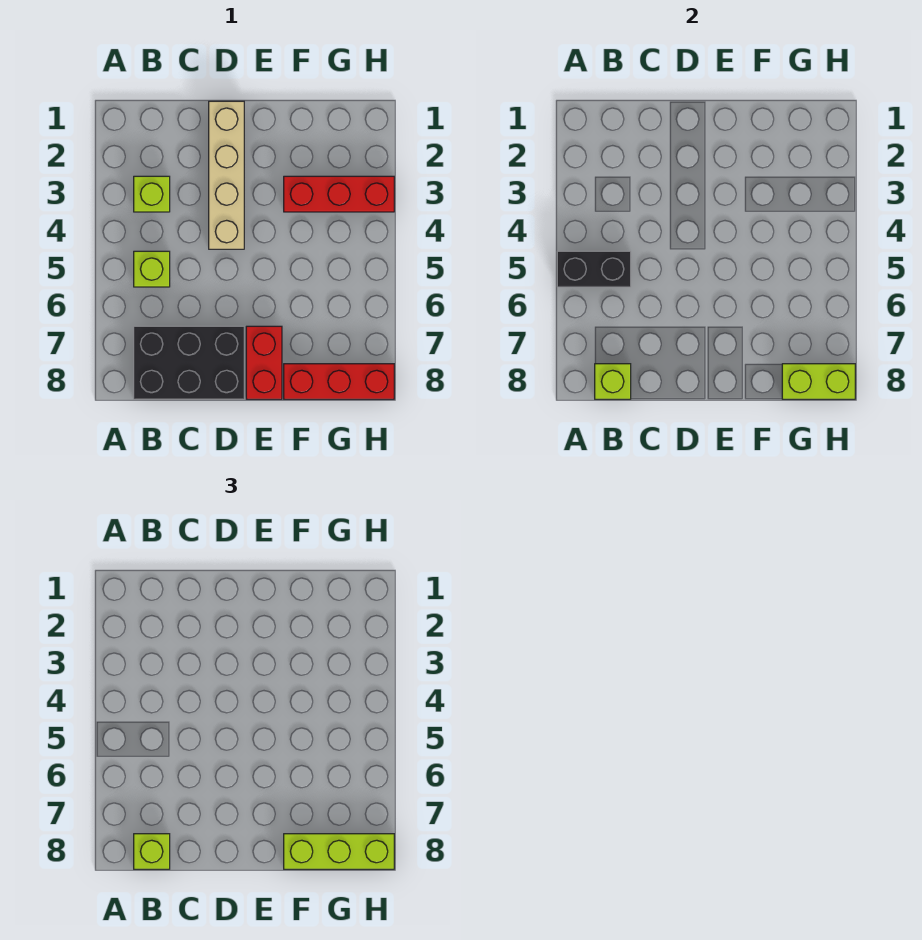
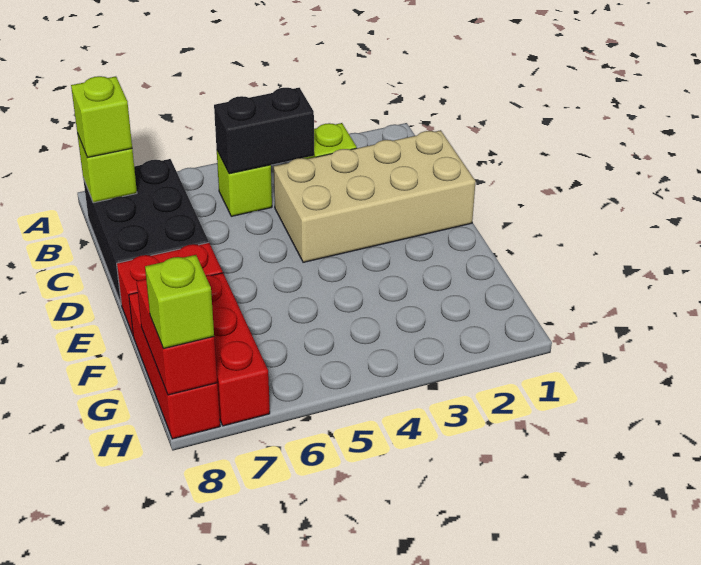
black 1x2 brick [557,251,631,287] -> black 1x2 brick turned to [214,88,314,174]
tan 1x4 brick [209,101,244,249] -> tan 2x4 brick [274,130,476,262]
red 1x3 brick [284,176,394,212] -> red 1x3 brick moved to [206,273,270,426]
lime 1x3 brick [284,834,394,869] -> lime 1x1 brick [145,255,214,349]
lime 1x2 brick [782,364,855,399] -> red 1x2 brick [136,279,217,395]

